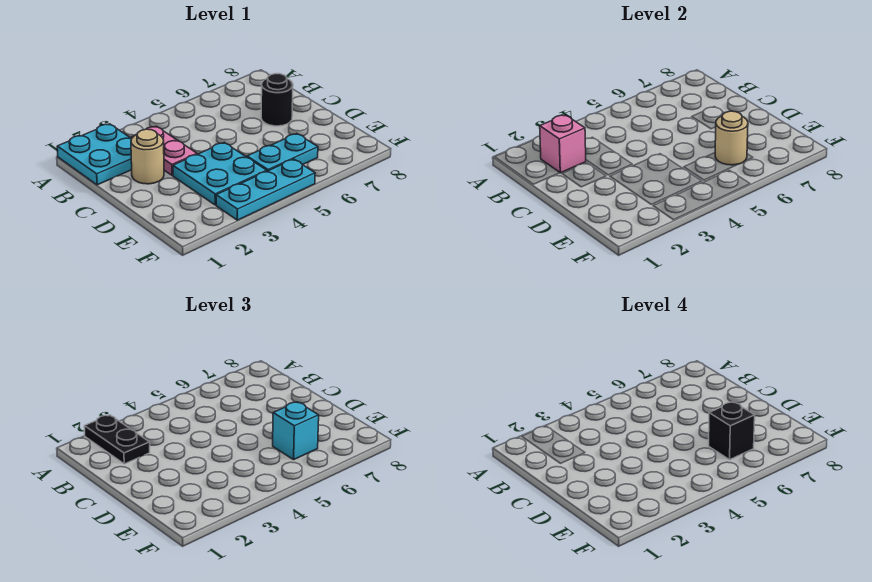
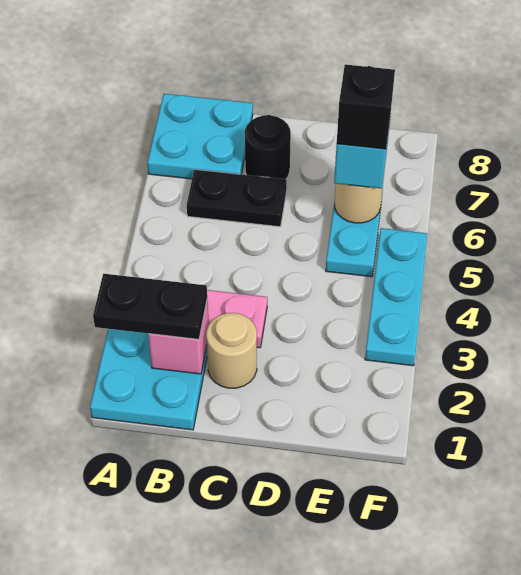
none -> black 1x2 plate [187,169,287,227]
cyan 2x2 plate [173,143,267,205] -> cyan 2x2 plate moved to [147,94,253,179]

